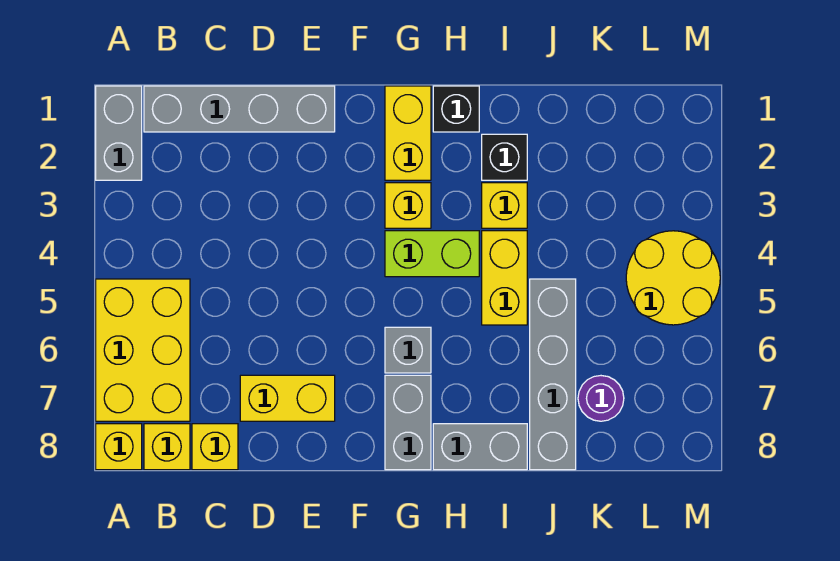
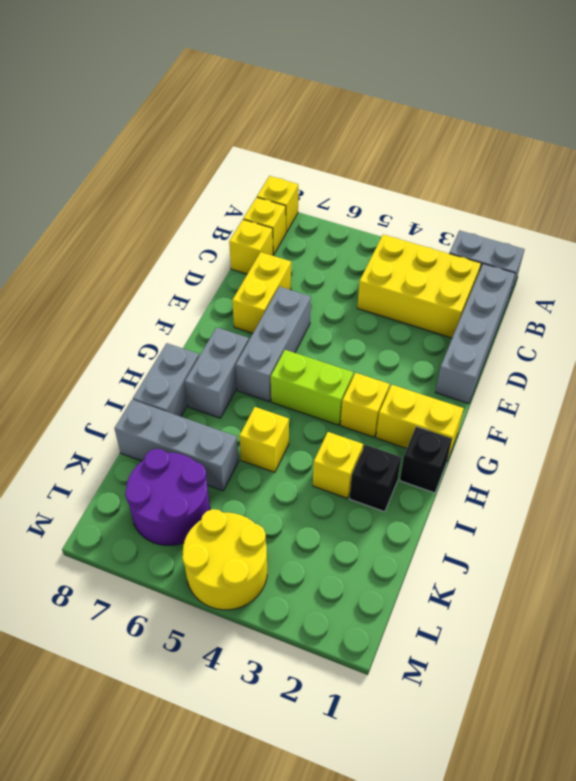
yellow 2x3 brick [96,279,190,421] -> yellow 2x3 brick moved to [357,234,481,338]
lime 1x2 brick [385,231,479,277] -> lime 1x2 brick turned to [271,350,354,425]
grey 1x1 brick [385,327,431,373] -> grey 1x3 brick [236,287,311,402]
grey 1x2 brick [385,375,431,470] -> grey 1x2 brick turned to [185,327,249,418]
yellow 1x2 brick [482,231,527,325] -> yellow 1x1 brick [239,407,289,472]
grey 1x4 brick [530,279,576,470] -> grey 1x3 brick [114,400,239,491]
purple 1x1 round brick [578,376,624,421] -> purple 2x2 round brick [125,449,210,545]

